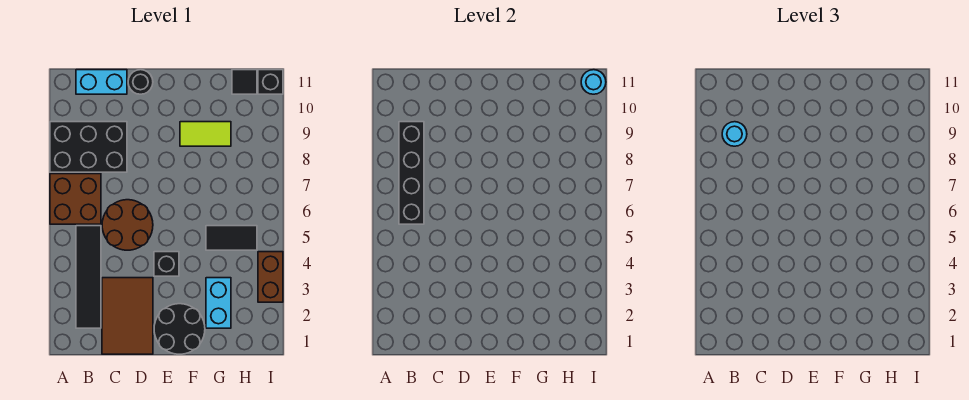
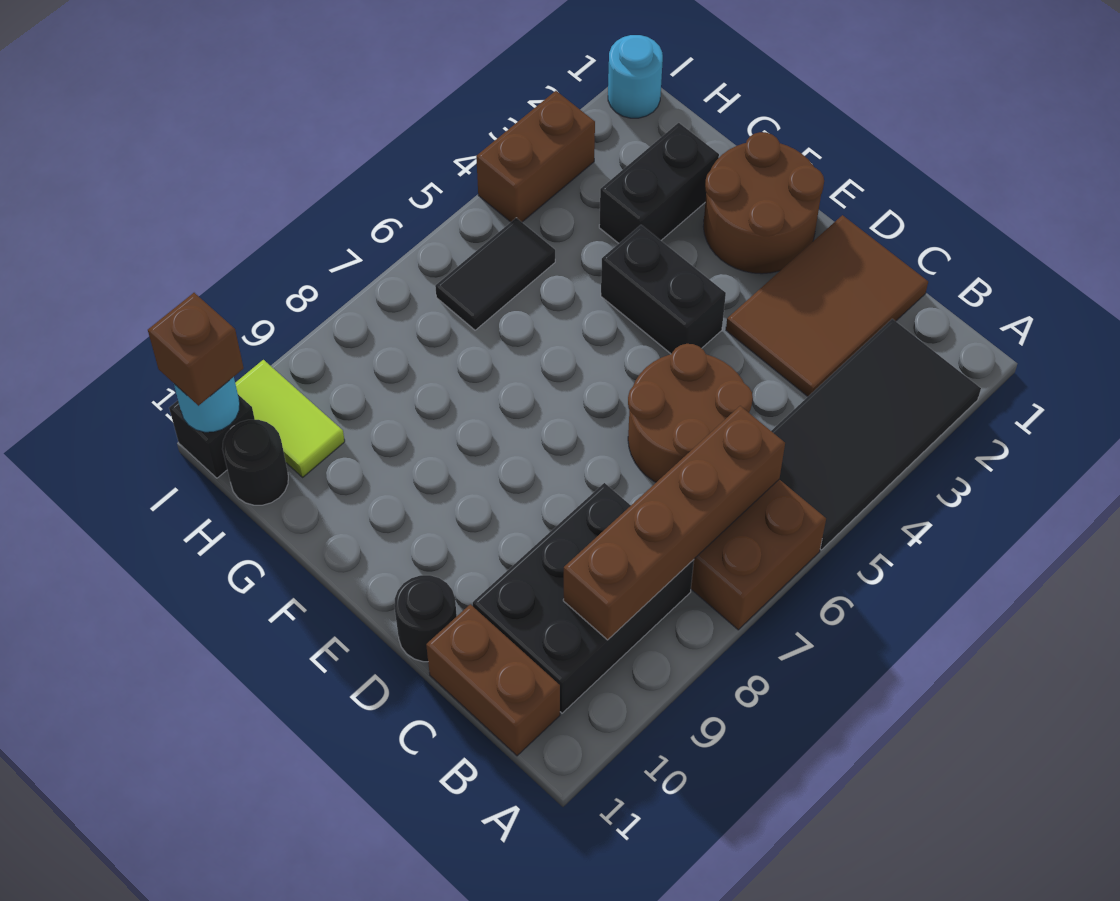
black 2x3 brick [50,122,127,172] -> black 2x3 brick turned to [473,483,694,713]
black 1x4 tile [76,226,101,328] -> black 2x4 tile [771,319,981,550]
black 1x4 brick [399,122,424,224] -> brown 1x4 brick [563,406,785,640]
cyan 1x1 round brick [722,122,747,146] -> cyan 1x1 round brick moved to [608,35,663,118]
cyan 1x2 brick [76,70,127,94] -> brown 1x2 brick [426,604,560,756]
black 2x2 round brick [154,304,205,354] -> brown 2x2 round brick [703,132,824,274]
black 1x1 brick [154,252,179,276] -> black 1x2 brick [601,225,726,354]
lime 1x2 tile [180,122,231,146] -> lime 1x2 tile moved to [235,360,345,477]
cyan 1x2 brick [206,278,231,328] -> black 1x2 brick [599,123,719,243]
black 1x2 tile [206,226,257,250] -> black 1x2 tile turned to [435,218,555,330]
black 1x1 tile [232,70,257,94] -> black 1x1 round brick [222,420,288,505]
none -> brown 1x1 brick [148,293,244,406]

